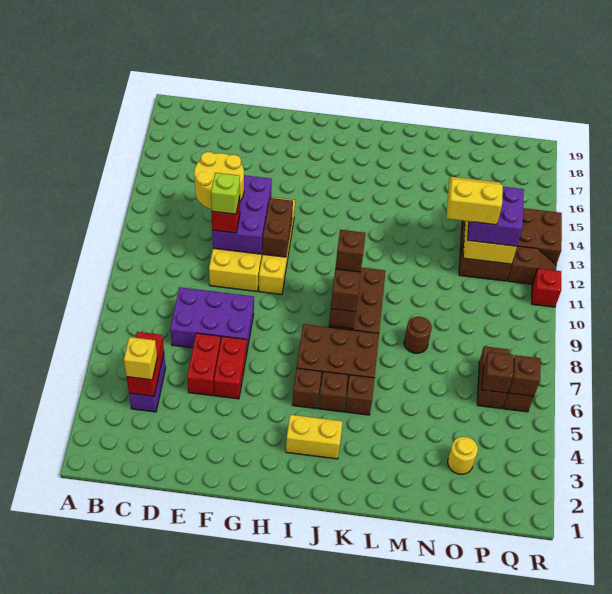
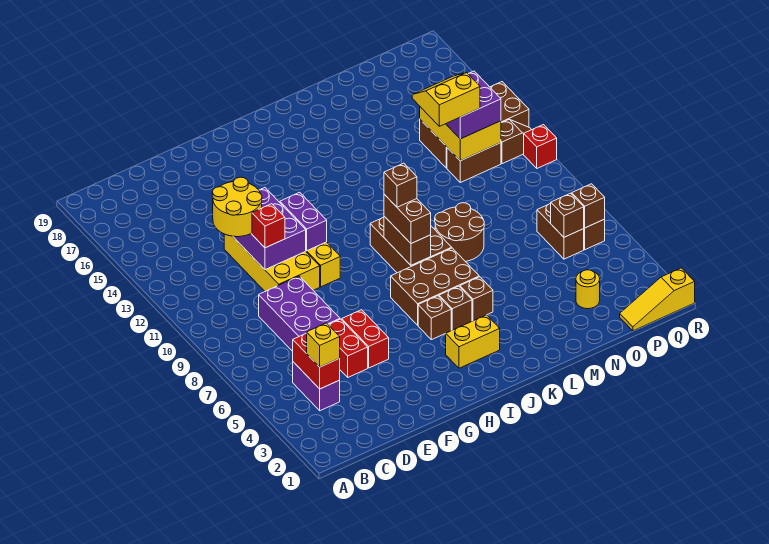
purple 2x3 brick [170,287,254,350] -> purple 2x3 brick turned to [259,276,340,351]
lime 1x1 brick [211,173,240,214] -> none
brown 1x2 brick [262,198,293,257] -> purple 1x2 brick [280,192,327,251]
brown 1x1 round brick [404,317,432,353] -> brown 2x2 round brick [435,203,484,262]
none -> yellow 1x3 slope [620,268,695,331]

